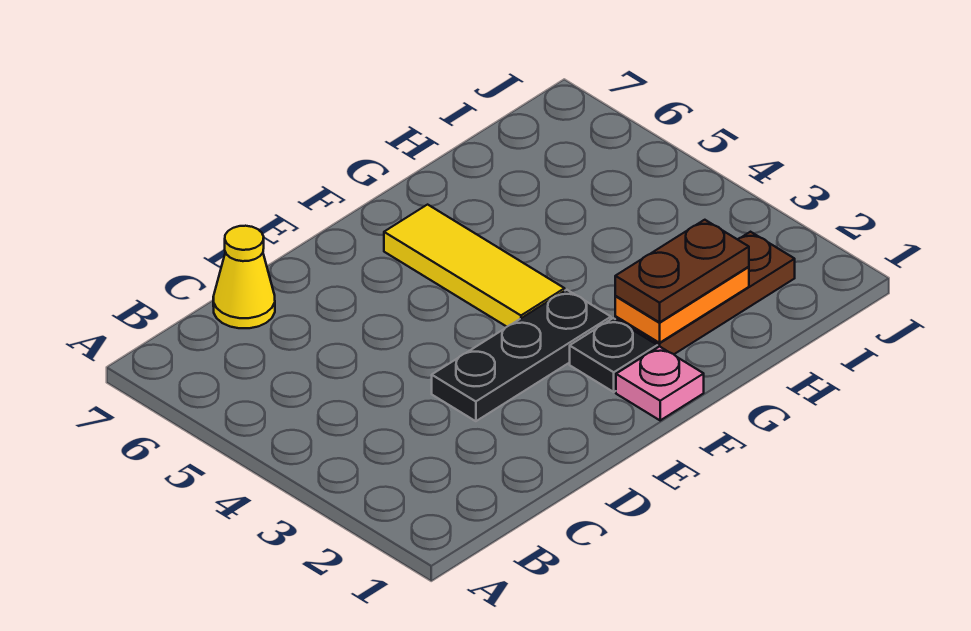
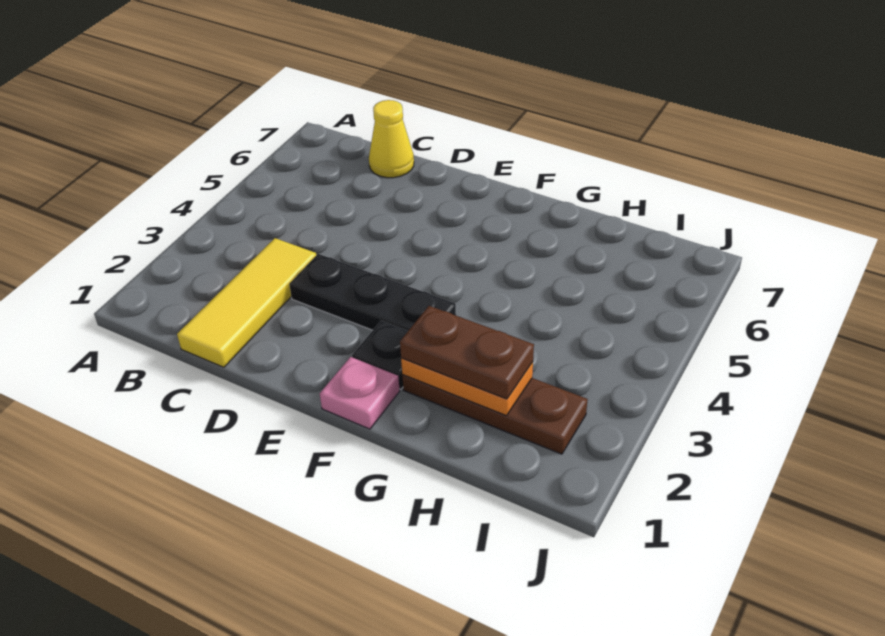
yellow 1x3 tile [384,205,565,327] -> yellow 1x3 tile moved to [177,238,316,367]

